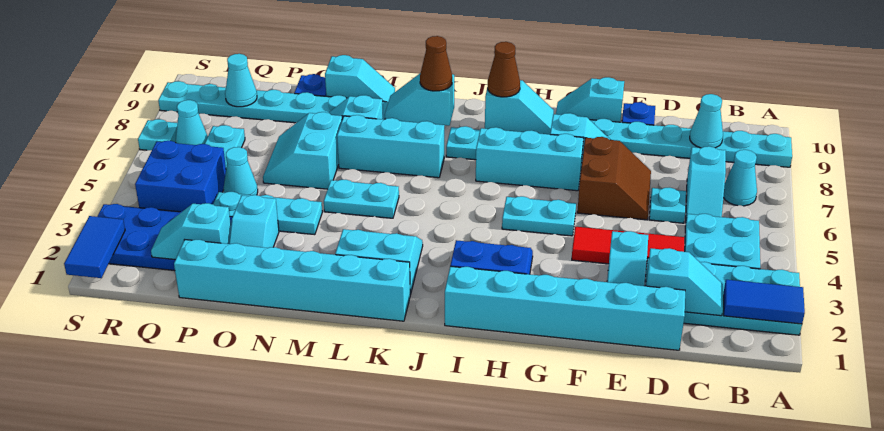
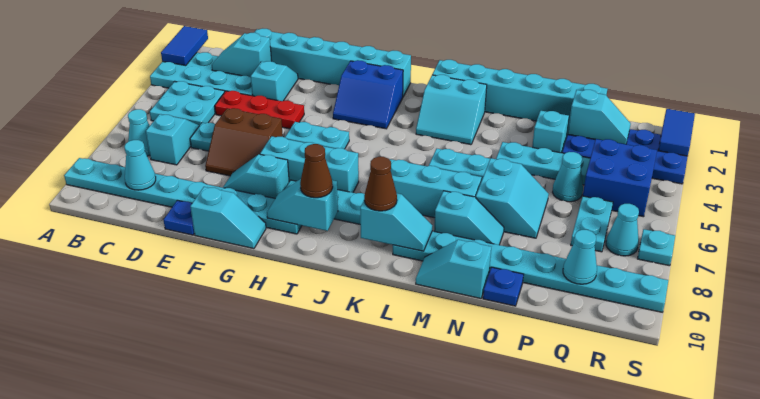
blue 1x2 tile [724,280,805,324] -> blue 1x2 tile turned to [161,26,208,66]
red 1x3 tile [572,227,685,266] -> red 1x3 plate [215,91,304,129]
brown 2x2 slope [577,137,651,220] -> brown 2x2 slope turned to [205,108,283,176]

